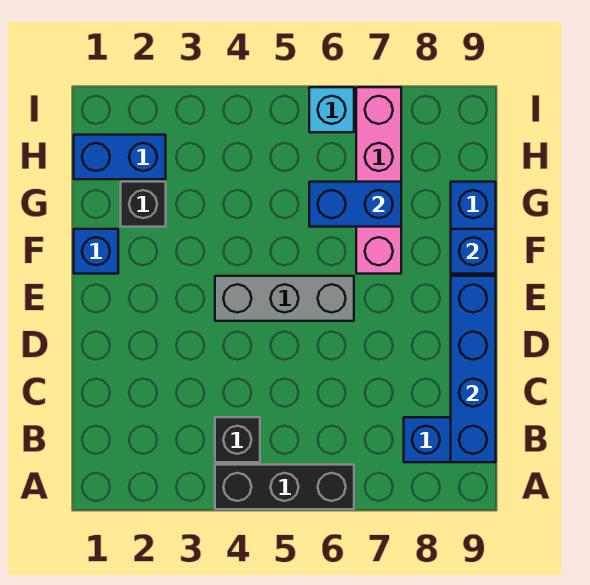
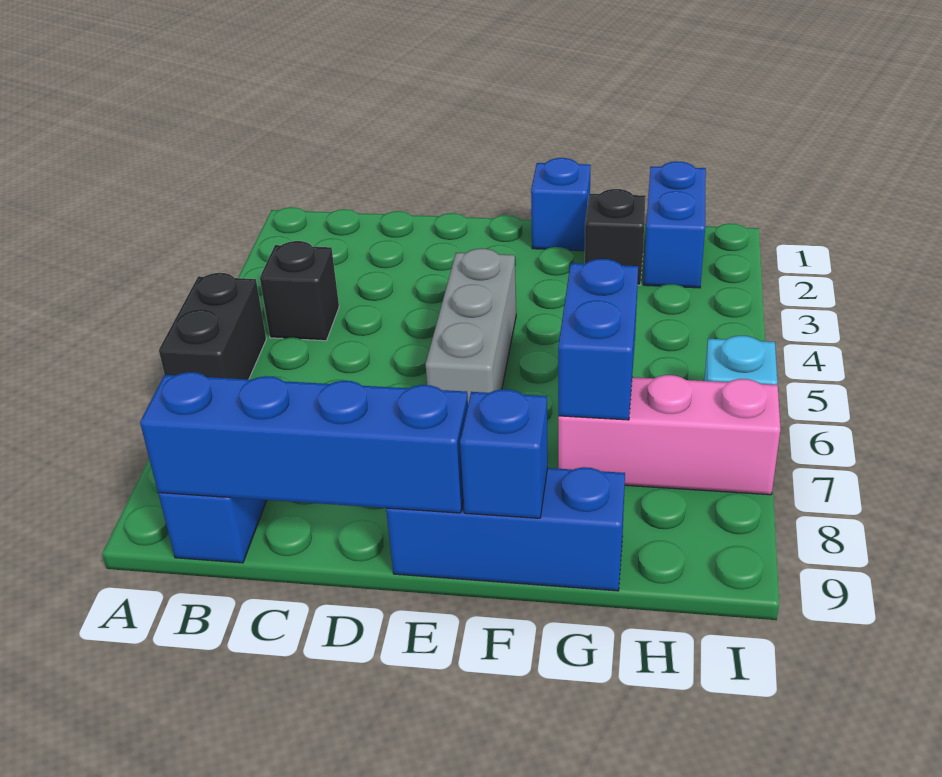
black 1x3 brick [215,465,354,509] -> black 1x2 brick [159,273,266,379]
pink 1x4 brick [356,87,401,274] -> pink 1x3 brick [558,375,781,495]

